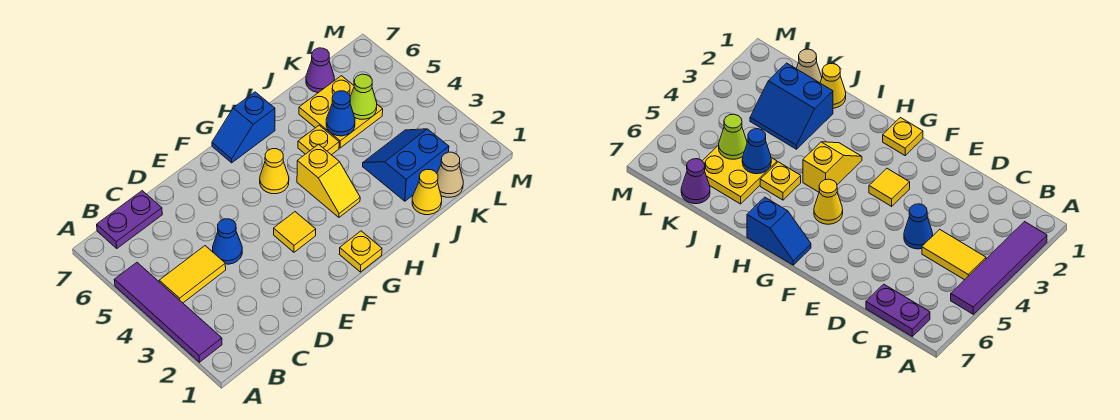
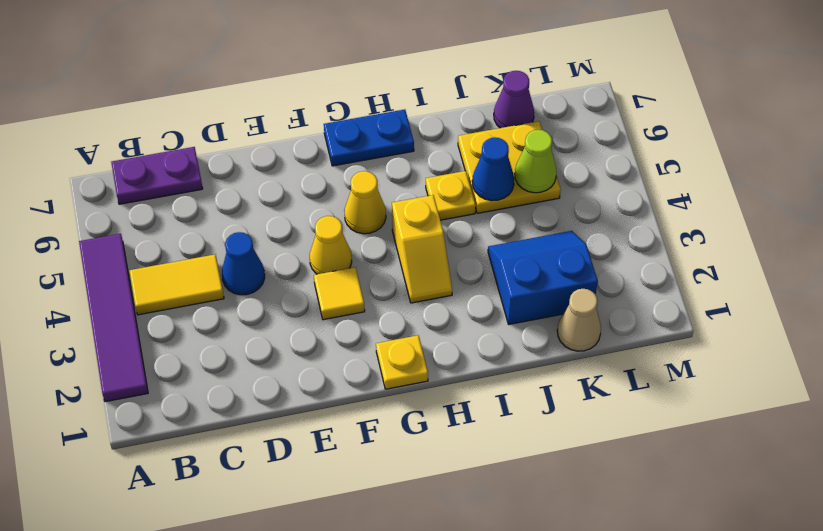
blue 1x2 slope [212,92,275,163] -> blue 1x2 plate [324,109,414,166]
yellow 1x1 cone [412,169,442,215] -> yellow 1x1 cone moved to [310,216,352,274]

